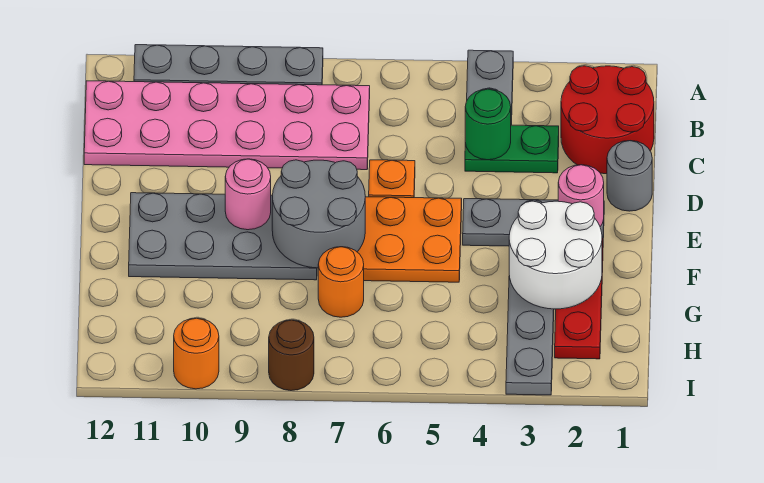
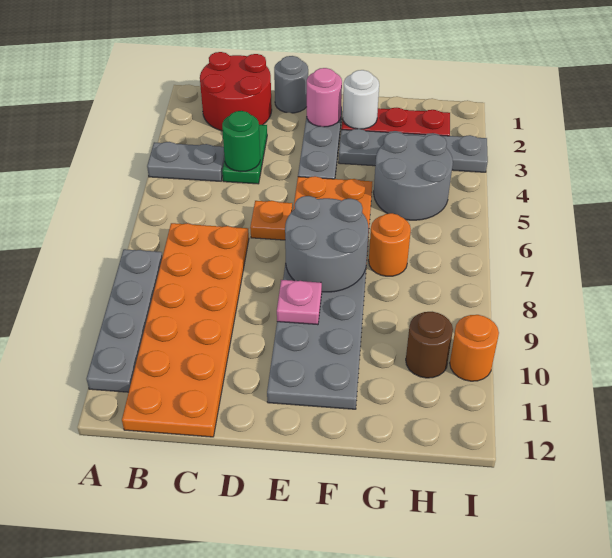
pink 2x6 plate [84,81,370,170] -> orange 2x6 plate [122,223,249,437]
pink 1x1 round brick [225,159,271,230] -> pink 1x1 plate [277,280,322,325]
white 2x2 round brick [509,201,602,309] -> white 1x1 round brick [343,70,379,129]
none -> grey 2x2 round brick [374,132,453,220]
brown 1x1 round brick [269,320,314,391] -> brown 1x1 round brick moved to [406,312,453,378]

